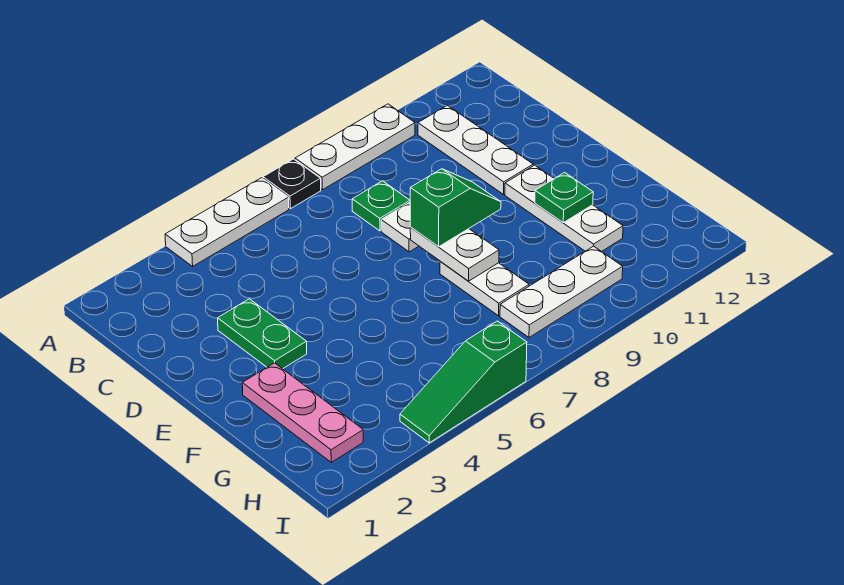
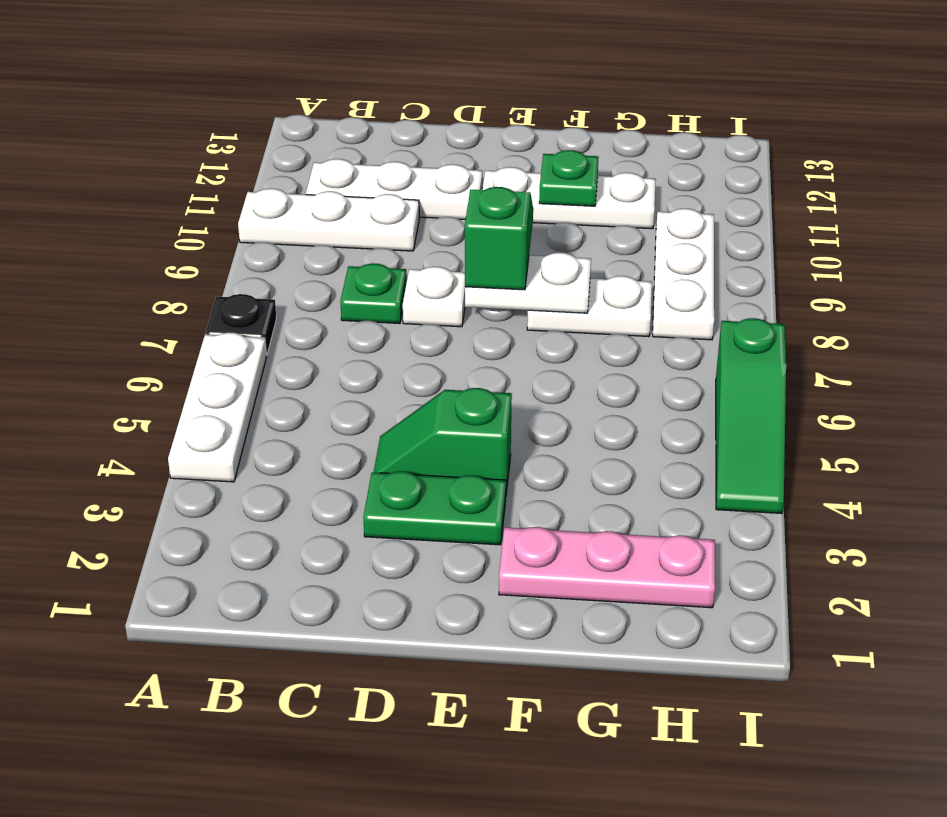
white 1x3 plate [295,104,415,190] -> white 1x3 plate turned to [238,188,419,251]
none -> green 1x2 slope [374,388,512,493]

